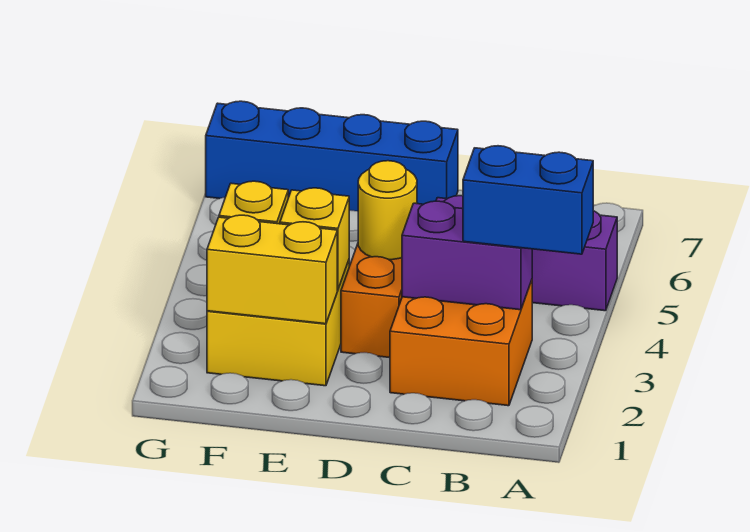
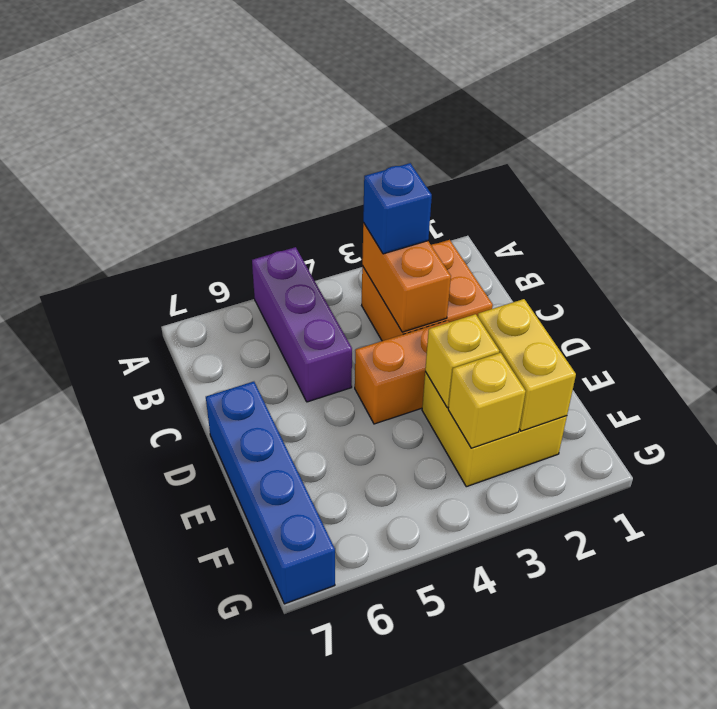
blue 1x2 brick [463,146,593,254] -> blue 1x1 brick [363,163,432,254]
purple 1x2 brick [402,201,532,310] -> orange 1x2 brick [362,223,451,332]
yellow 1x1 round brick [358,161,417,260] -> none

